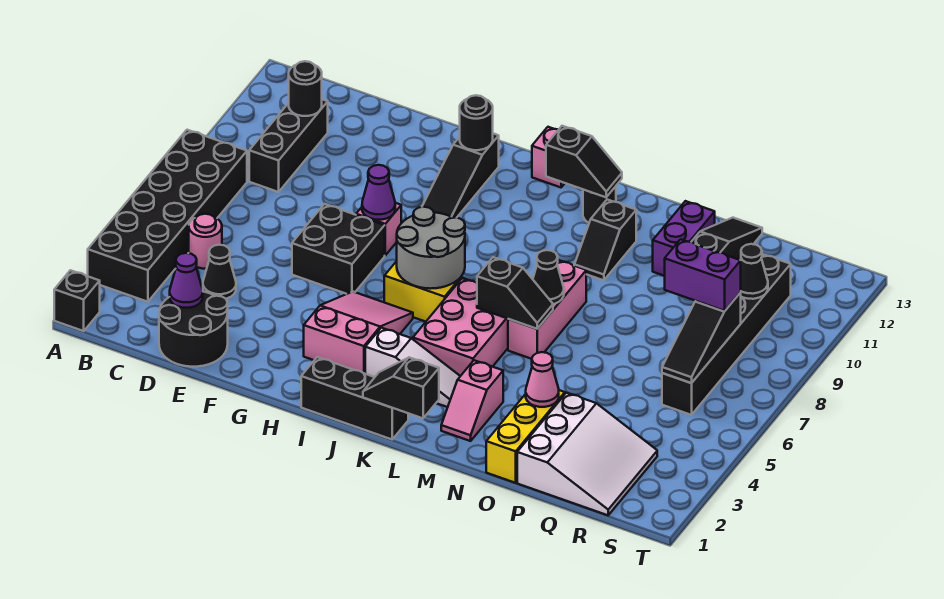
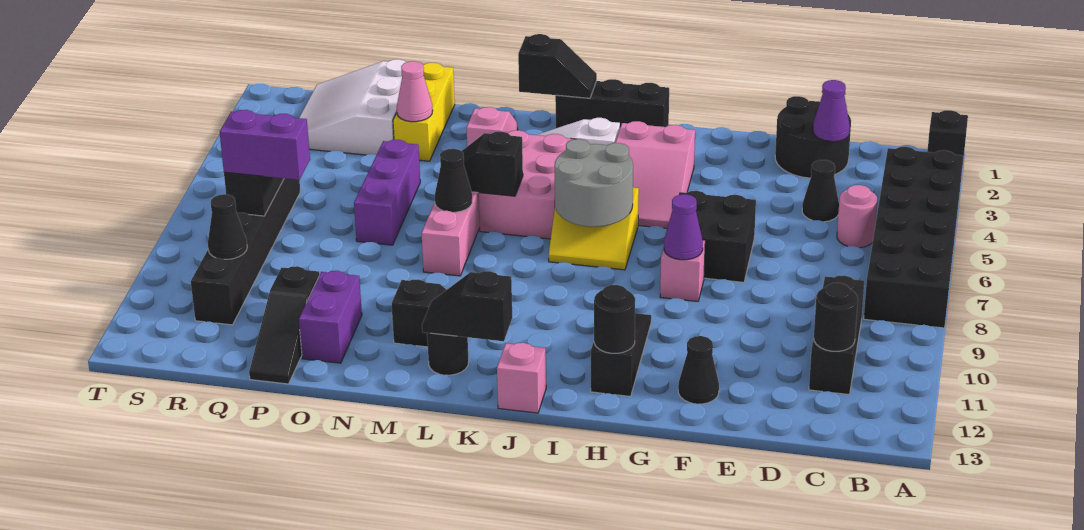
none -> black 1x1 cone [678,336,719,404]
none -> purple 1x3 brick [354,140,420,245]

